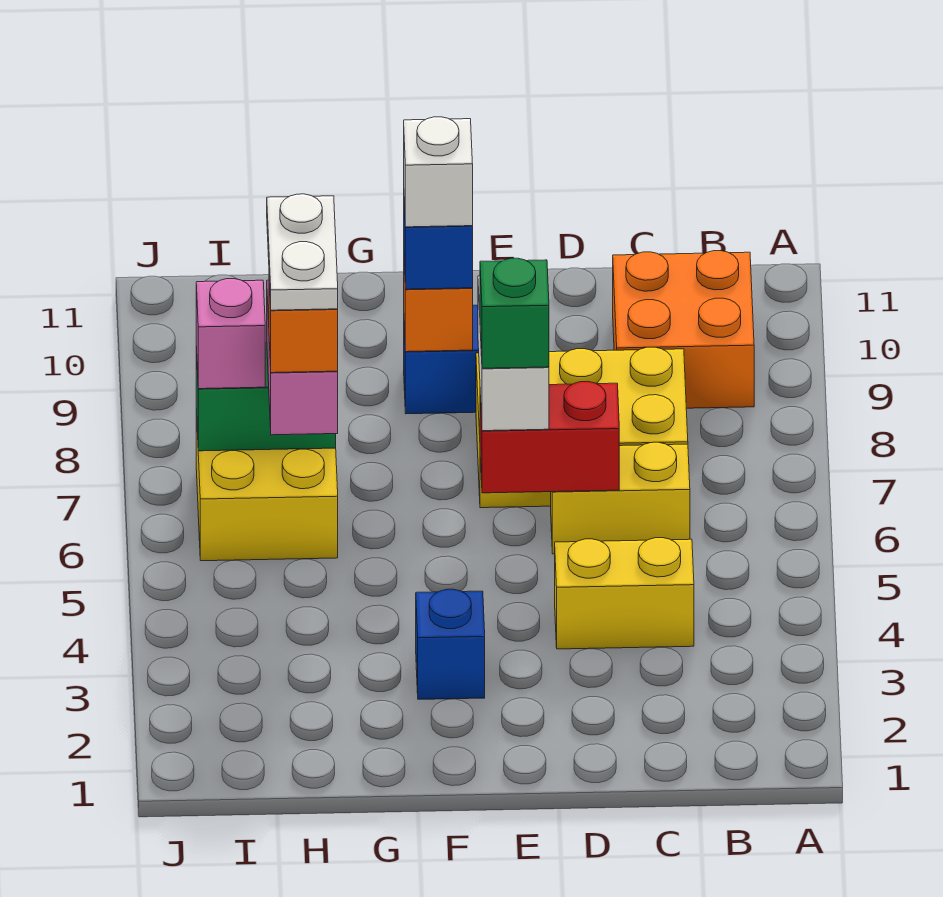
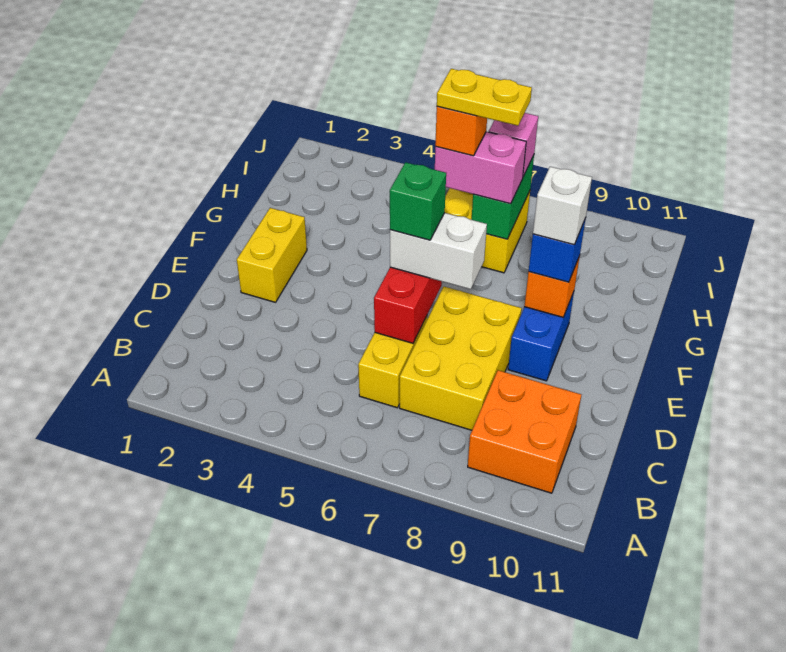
yellow 1x2 brick [555,538,694,649] -> yellow 1x2 brick moved to [237,208,307,302]
blue 1x1 brick [416,589,485,699] -> none
white 1x2 plate [267,194,338,310] -> yellow 1x2 plate [437,69,532,126]

